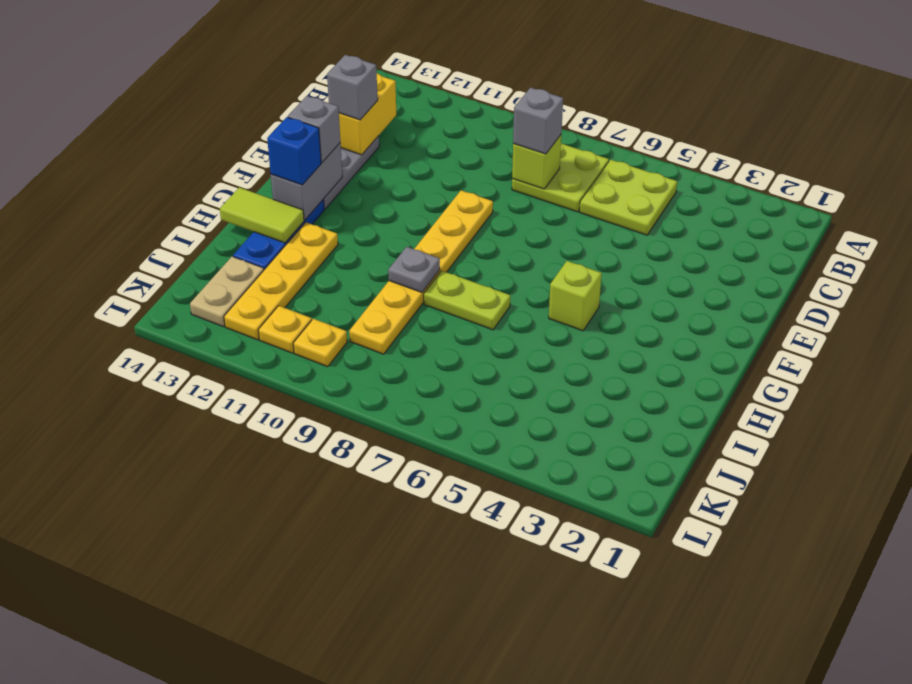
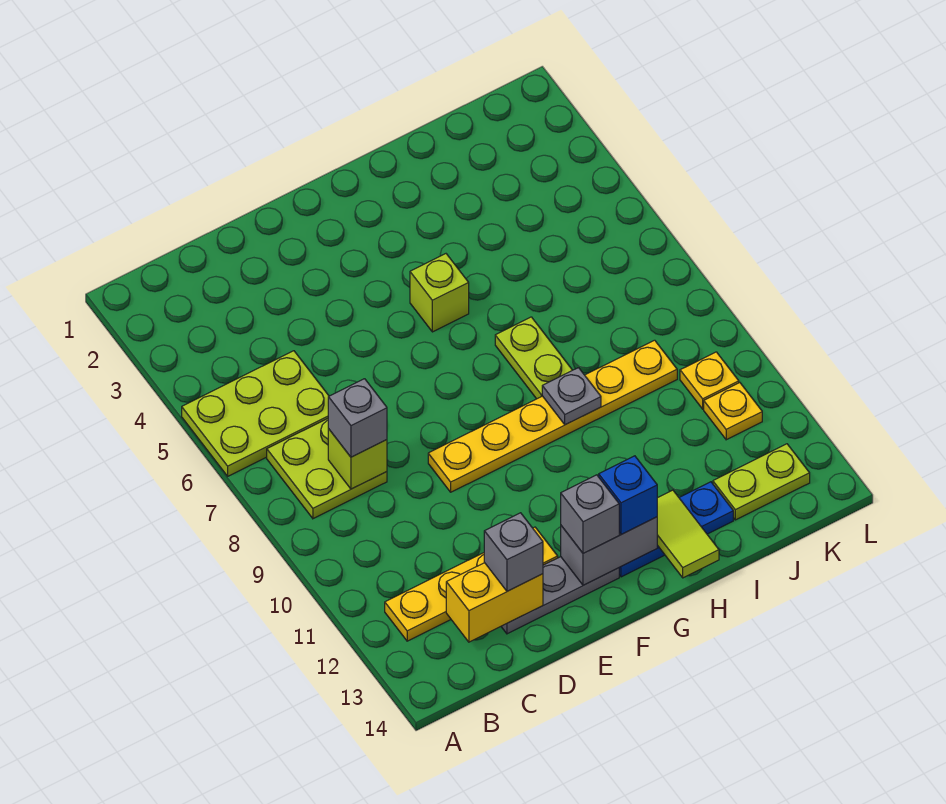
lime 2x2 plate [580,160,677,235] -> lime 2x3 plate [182,351,329,476]
yellow 1x4 plate [224,222,338,340] -> yellow 1x4 plate moved to [385,527,558,641]
tan 1x2 plate [190,256,264,327] -> lime 1x2 plate [713,444,810,520]

